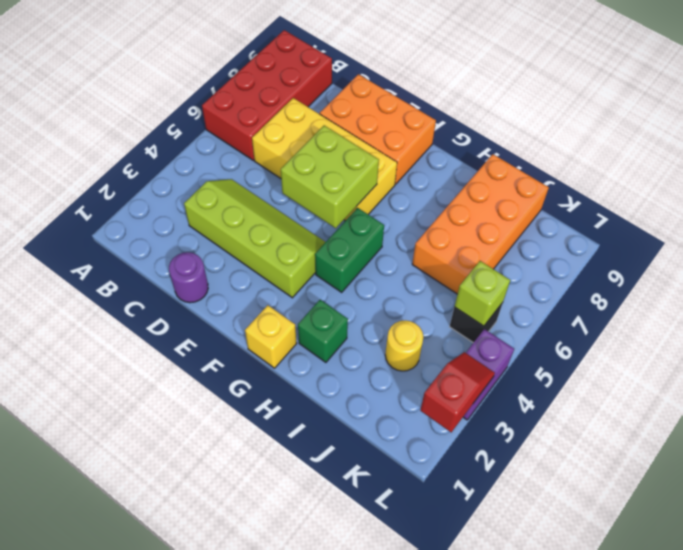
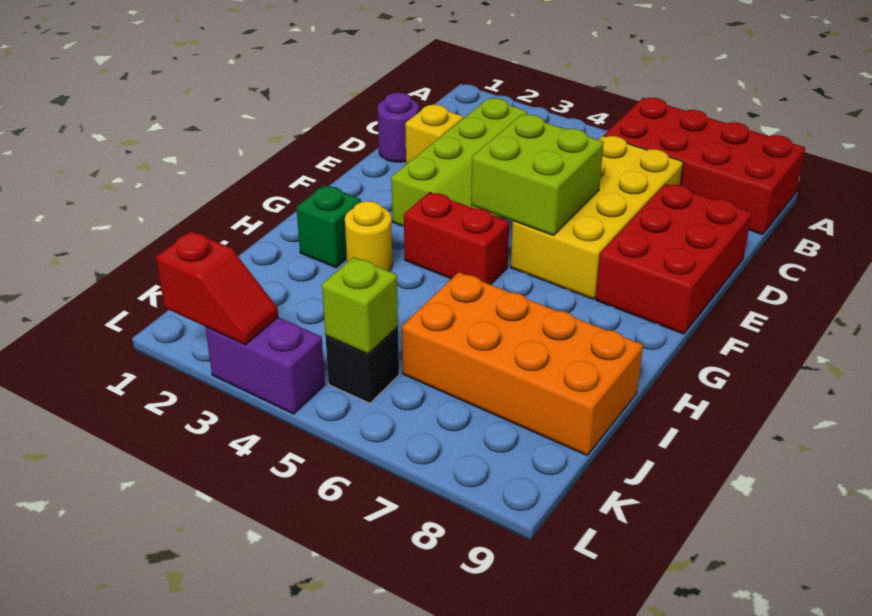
orange 2x3 brick [320,74,436,184] -> red 2x3 brick [596,184,752,334]
yellow 1x1 brick [245,305,297,368] -> yellow 1x1 brick moved to [405,105,463,164]
green 1x2 brick [315,208,384,292] -> red 1x2 brick [404,192,509,285]
yellow 1x1 round brick [385,320,423,371] -> yellow 1x1 round brick moved to [345,201,393,271]

